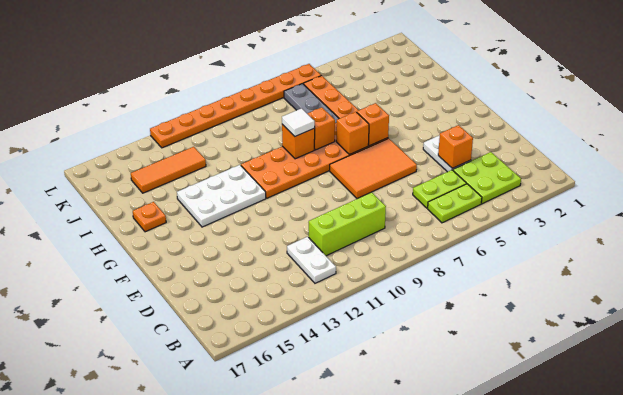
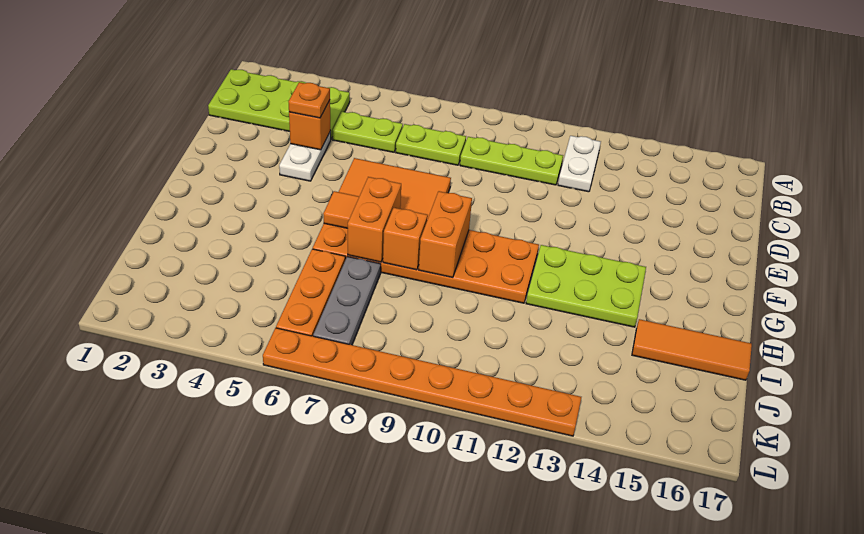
lime 2x2 plate [453,152,521,204] -> lime 2x4 plate [208,69,350,139]
lime 1x2 plate [428,184,482,223] -> lime 1x2 plate moved to [396,124,466,165]
lime 1x3 brick [309,192,386,256] -> lime 1x3 plate [460,137,563,185]
orange 1x1 brick [357,103,389,146] -> orange 1x1 tile [323,191,359,228]
orange 1x1 brick [336,112,369,155] -> orange 1x2 brick [348,177,401,262]
white 2x3 plate [177,165,266,227] -> lime 2x3 plate [526,245,646,327]
orange 1x1 brick [282,124,315,159] -> orange 1x2 brick [419,191,472,278]
white 1x1 tile [282,108,315,136] -> none
orange 1x1 plate [133,202,166,232] -> orange 1x1 plate moved to [288,82,330,118]
orange 1x3 tile [131,147,206,193] -> orange 1x3 tile moved to [632,319,752,380]

